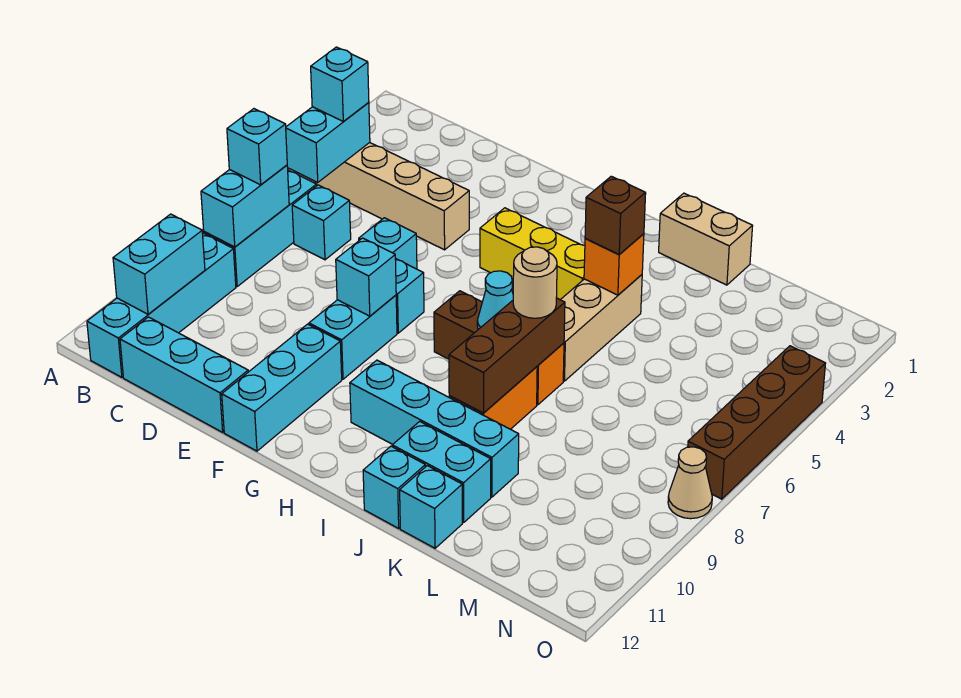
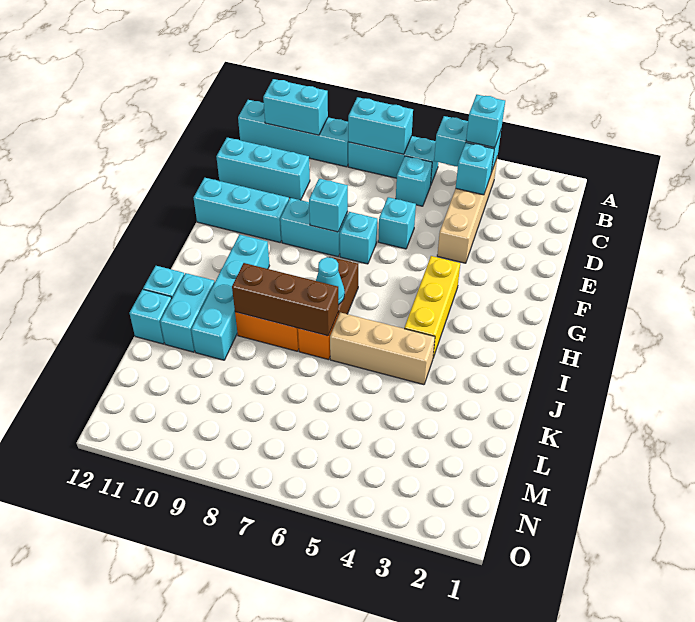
cyan 1x1 brick [227,109,287,185] -> cyan 1x1 brick moved to [456,143,494,195]
cyan 1x3 brick [120,317,248,432] -> cyan 1x3 brick turned to [216,138,310,200]
tan 1x2 brick [659,193,753,285] -> none
orange 1x1 brick [584,234,644,295] -> none
brown 1x1 brick [585,176,646,255] -> none
tan 1x1 round brick [513,247,557,318] -> none
brown 1x4 brick [688,346,826,499] -> none
tan 1x1 cone [668,447,712,519] -> none

